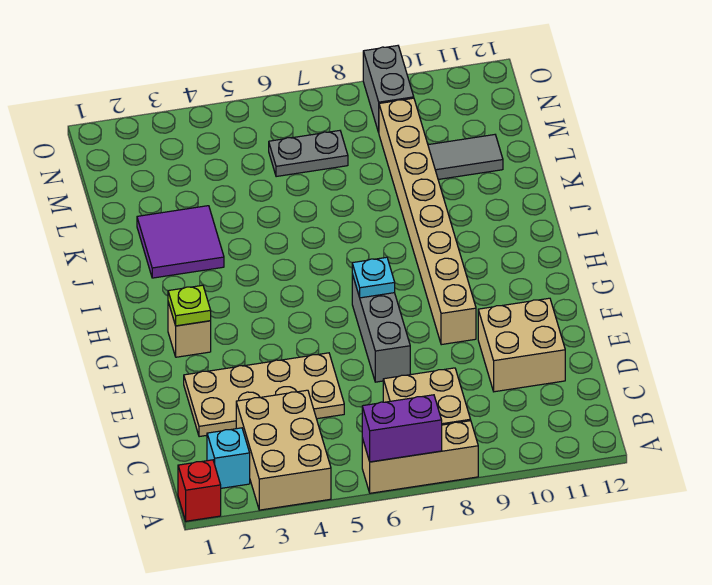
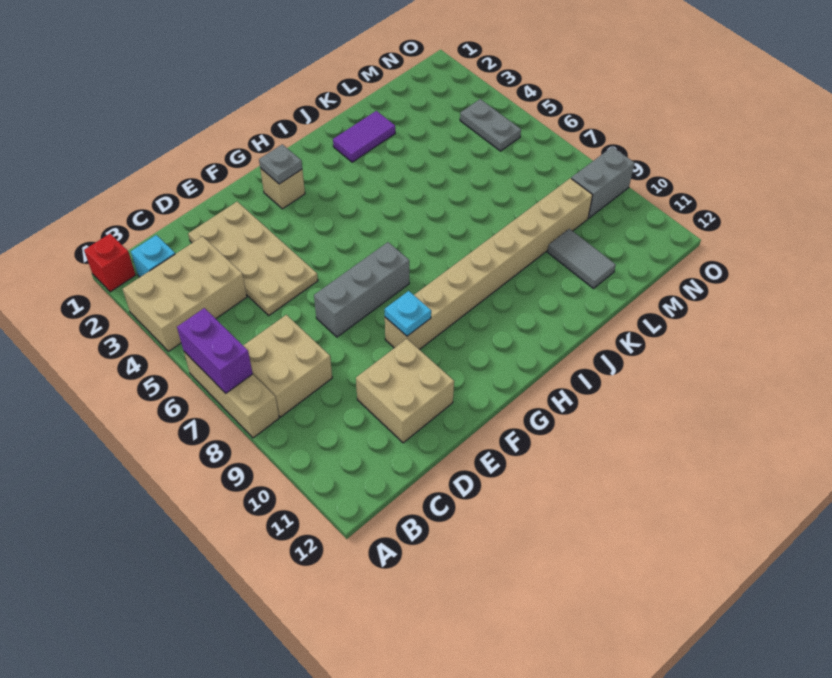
lime 1x1 plate [168,285,211,326] -> grey 1x1 plate [259,144,302,184]
cyan 1x1 plate [352,257,395,298] -> cyan 1x1 plate moved to [385,291,431,336]
purple 2x2 tile [137,206,224,278] -> purple 1x2 tile [333,111,395,162]
grey 1x2 plate [269,131,348,177] -> grey 1x2 plate moved to [460,99,521,151]

